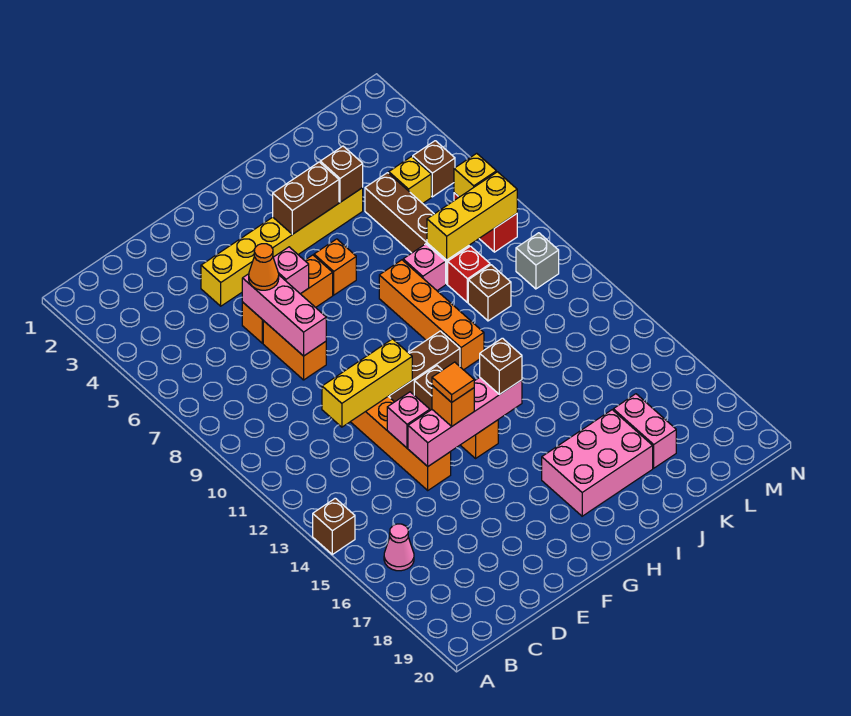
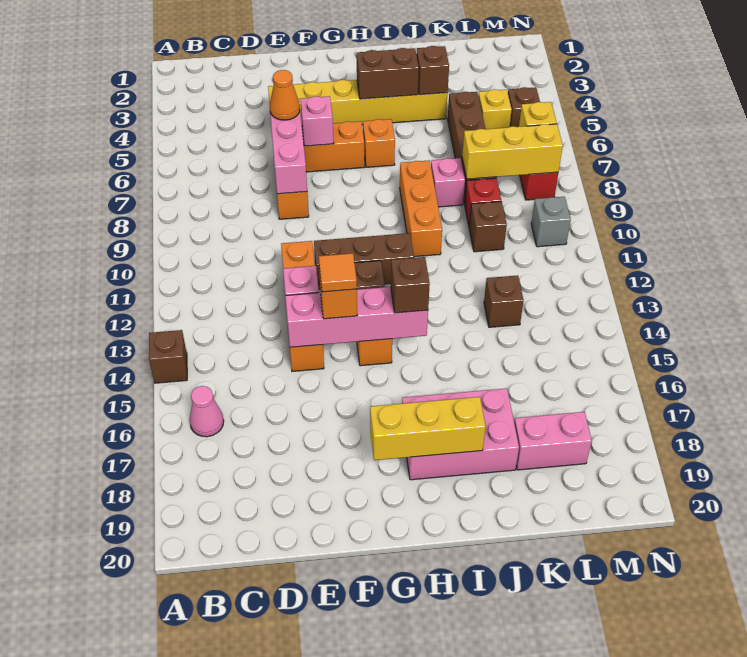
yellow 1x3 brick [322,339,412,427] -> yellow 1x3 brick moved to [370,397,486,460]
orange 1x4 brick [379,260,484,370] -> orange 1x3 brick [400,160,442,257]
none -> brown 1x1 brick [484,275,524,327]
pink 1x2 brick [613,394,676,468] -> pink 1x2 brick turned to [514,412,592,470]

